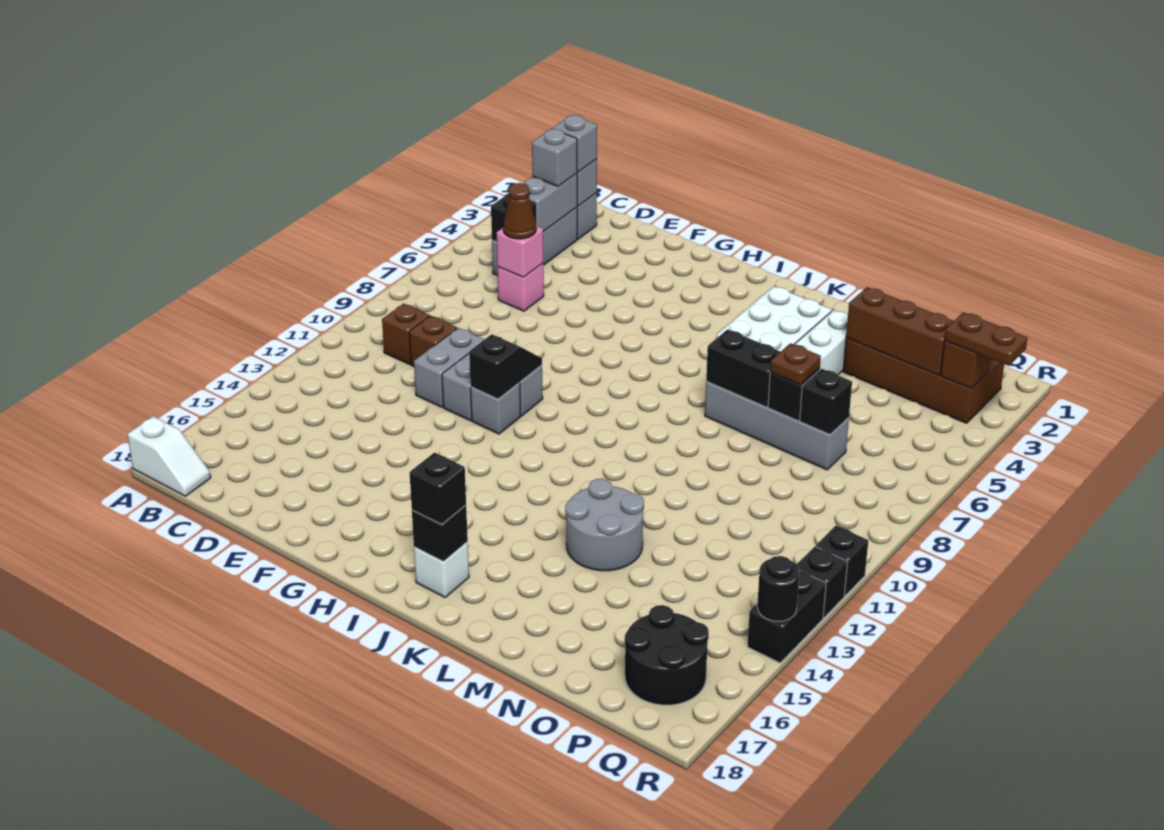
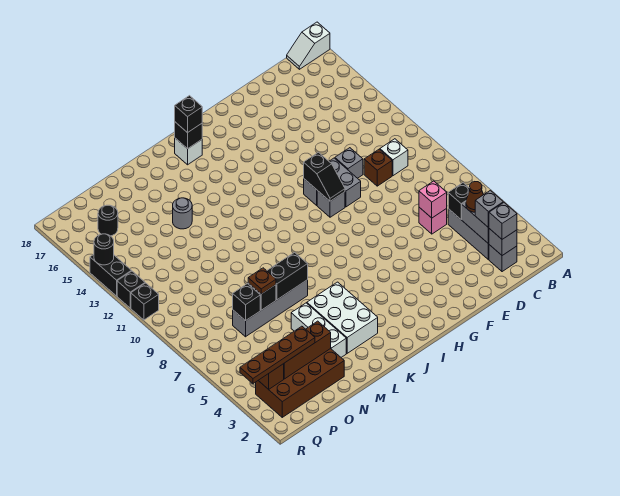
brown 1x1 brick [382,304,430,364] -> white 1x1 brick [380,139,408,176]
brown 1x1 cone [503,183,536,239] -> brown 1x1 cone moved to [466,182,483,212]
grey 1x2 brick [414,328,485,407] -> grey 1x1 brick [335,148,363,178]
grey 2x2 round brick [565,479,644,571] -> grey 1x1 round brick [173,198,192,229]
black 2x2 round brick [625,605,709,705] -> black 1x1 round brick [98,205,118,236]
brown 1x2 plate [945,312,1027,366] -> brown 1x4 plate [240,326,315,384]

